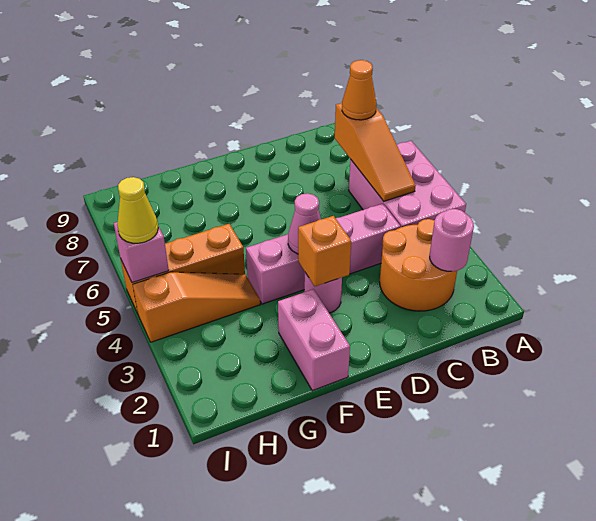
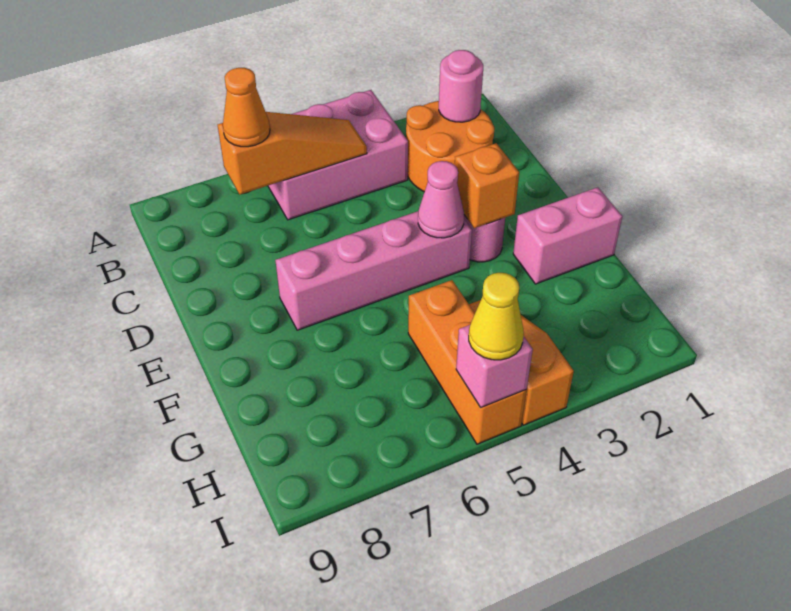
pink 1x4 brick [246,204,400,304] -> pink 1x4 brick turned to [275,211,472,330]

